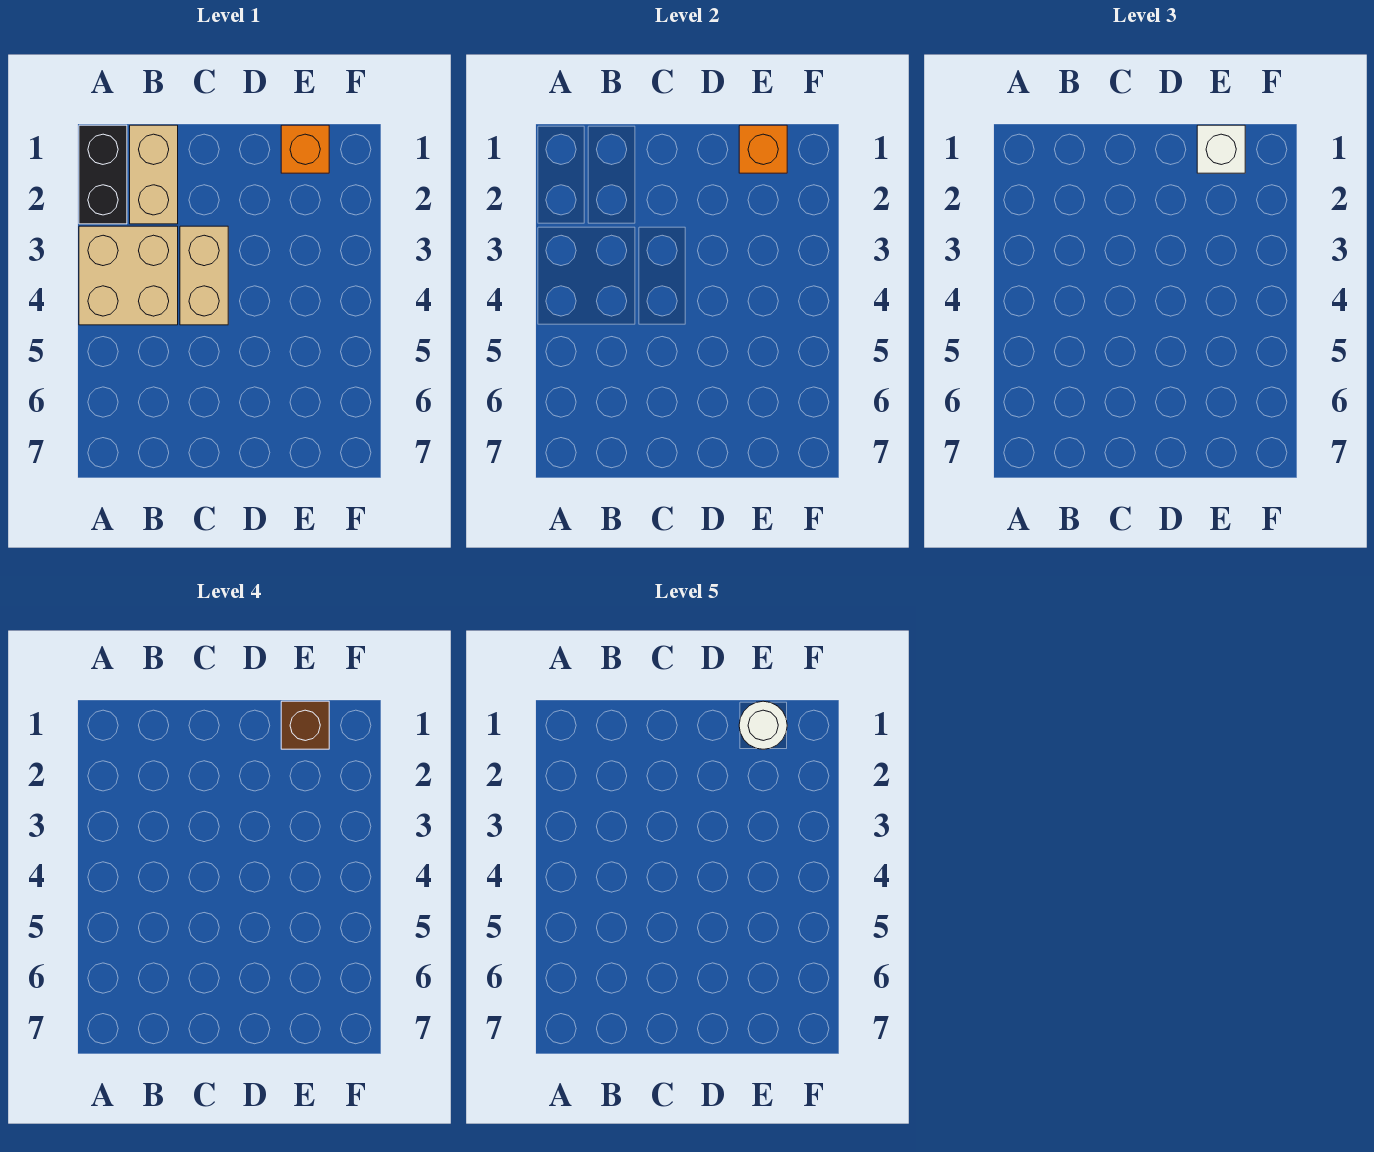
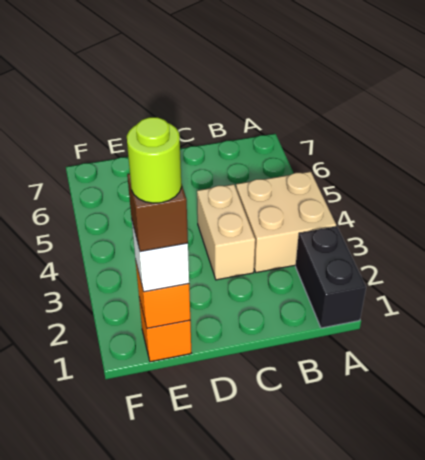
tan 1x2 brick [130,125,178,224] -> none
white 1x1 round brick [739,701,787,749] -> lime 1x1 round brick [127,117,181,203]

